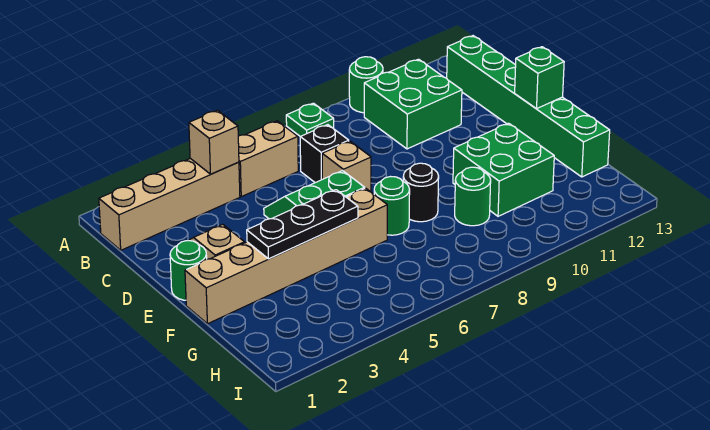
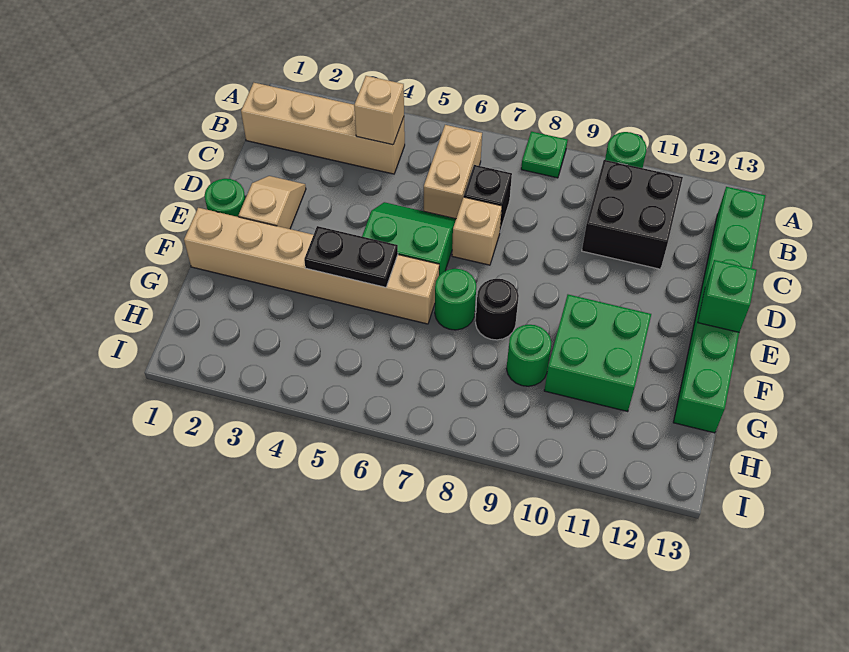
tan 1x2 brick [238,121,298,197] -> tan 1x2 brick turned to [424,125,482,219]
green 2x2 brick [364,59,462,149] -> black 2x2 brick [582,160,683,269]
black 1x3 plate [247,190,358,259] -> black 1x2 plate [304,226,398,287]

